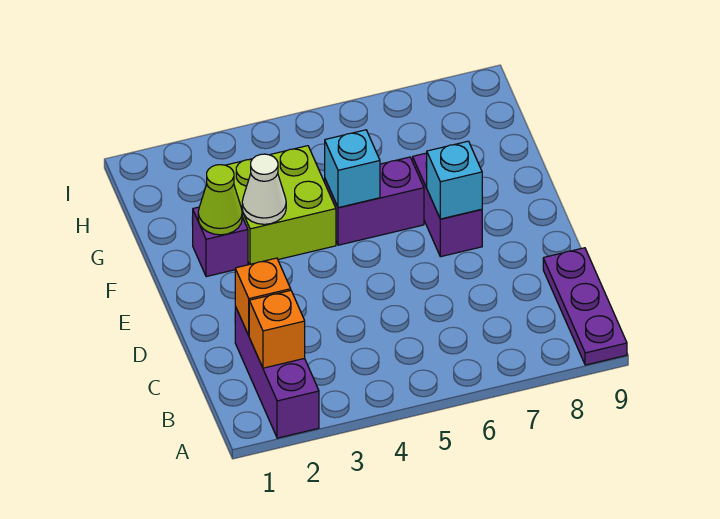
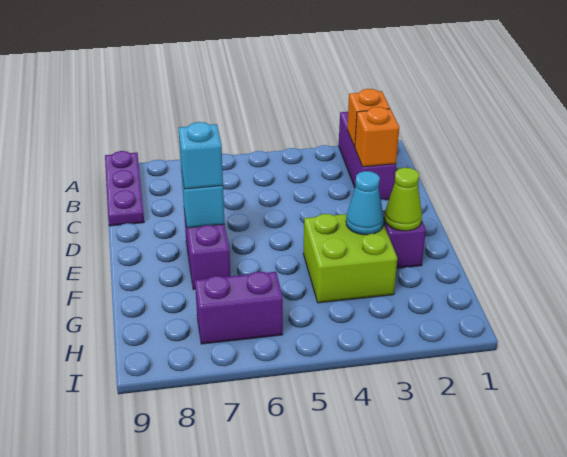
white 1x1 cone [242,154,286,224] -> cyan 1x1 cone [346,171,384,235]
purple 1x2 brick [325,157,424,245] -> purple 1x2 brick moved to [195,272,283,344]
cyan 1x1 brick [325,130,380,208] -> cyan 1x1 brick moved to [179,122,223,189]

